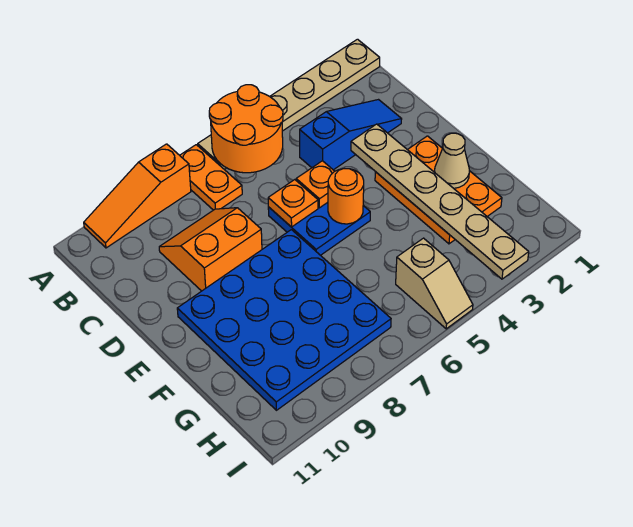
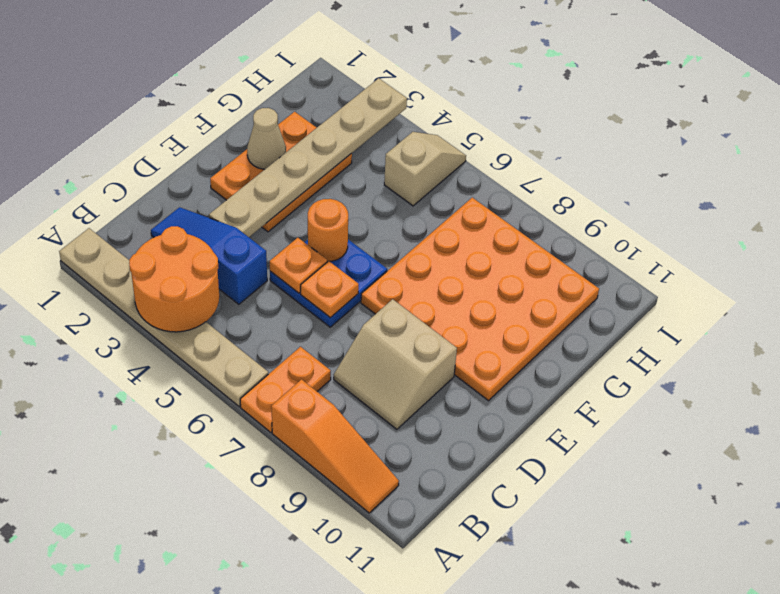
orange 2x2 round brick [209,85,283,173] -> orange 2x2 round brick moved to [129,226,219,332]
orange 2x2 slope [159,208,262,291] -> tan 2x2 slope [334,299,457,429]
blue 4x4 plate [177,230,391,410] -> orange 4x4 plate [361,198,599,401]

